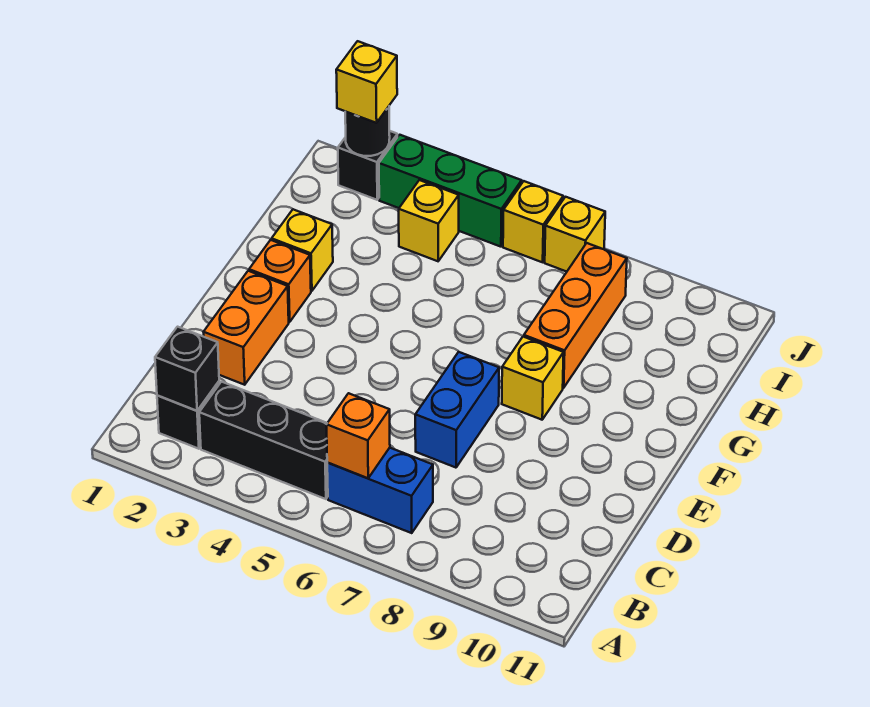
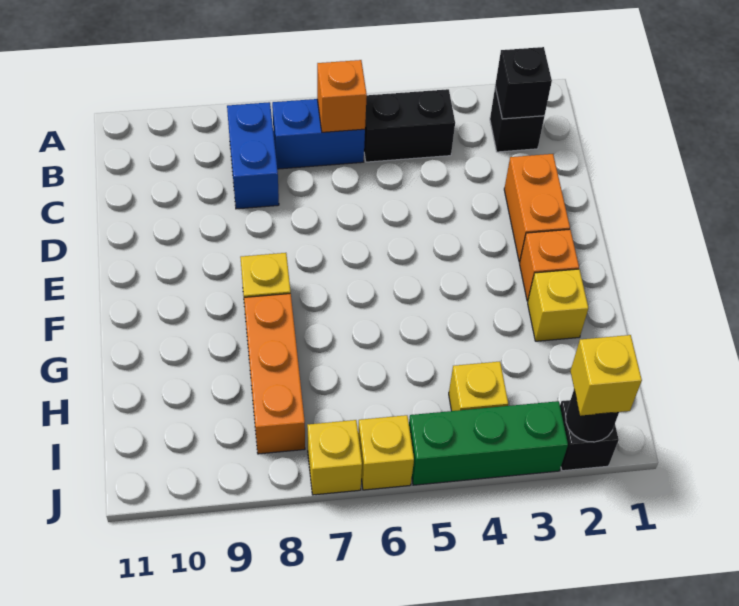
black 1x3 brick [199,382,328,499] -> black 1x2 brick [364,89,455,162]
blue 1x2 brick [415,352,499,468] -> blue 1x2 brick moved to [227,102,279,209]

